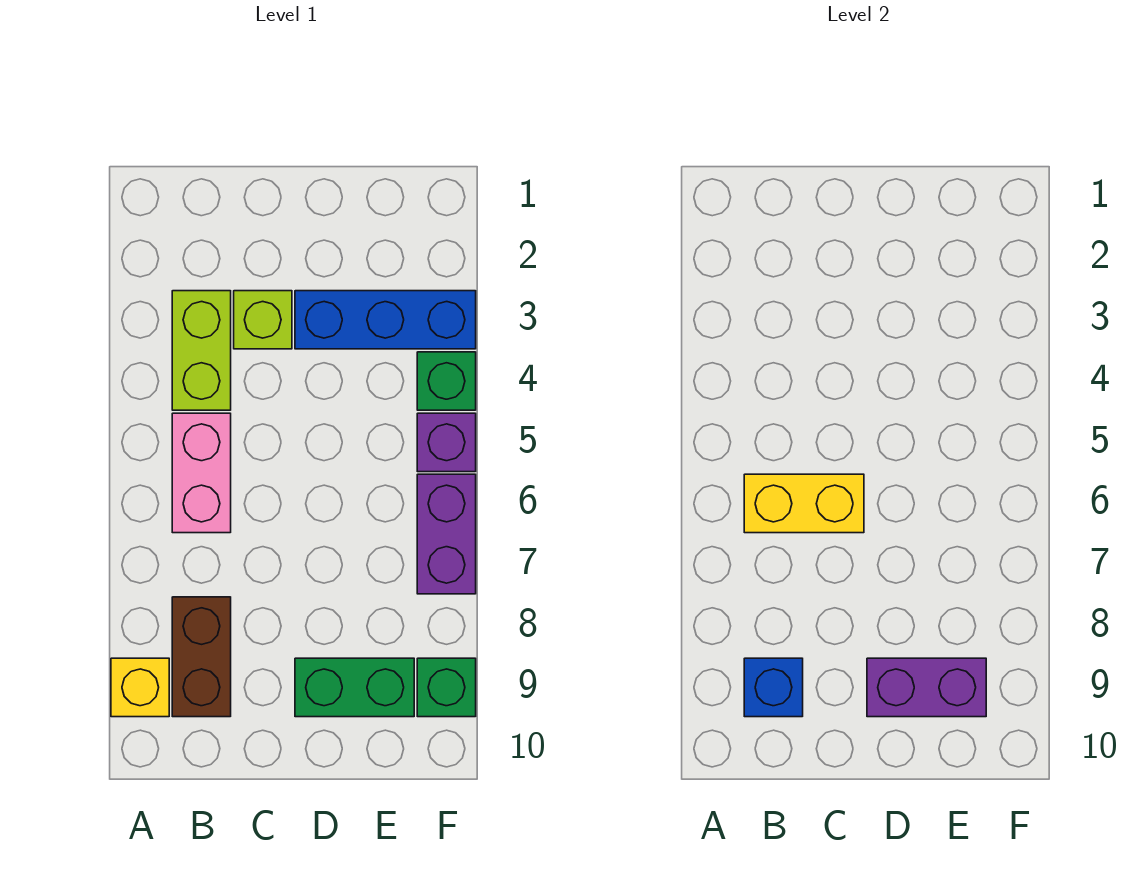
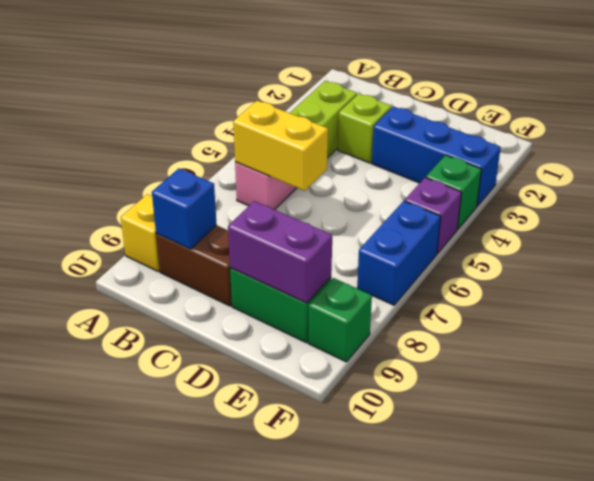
brown 1x2 brick [172,597,231,717] -> brown 1x2 brick turned to [156,225,232,306]
purple 1x2 brick [417,474,476,594] -> blue 1x2 brick [357,201,441,305]

